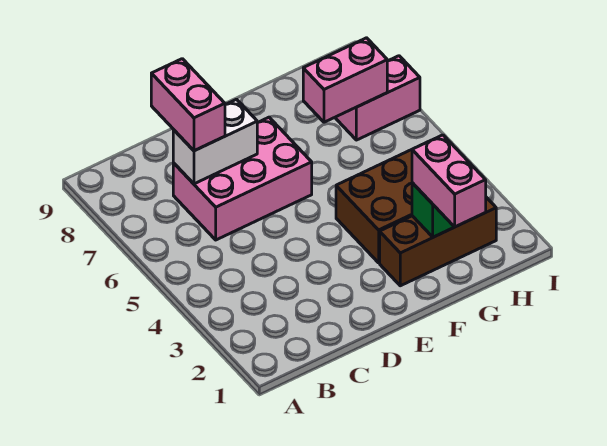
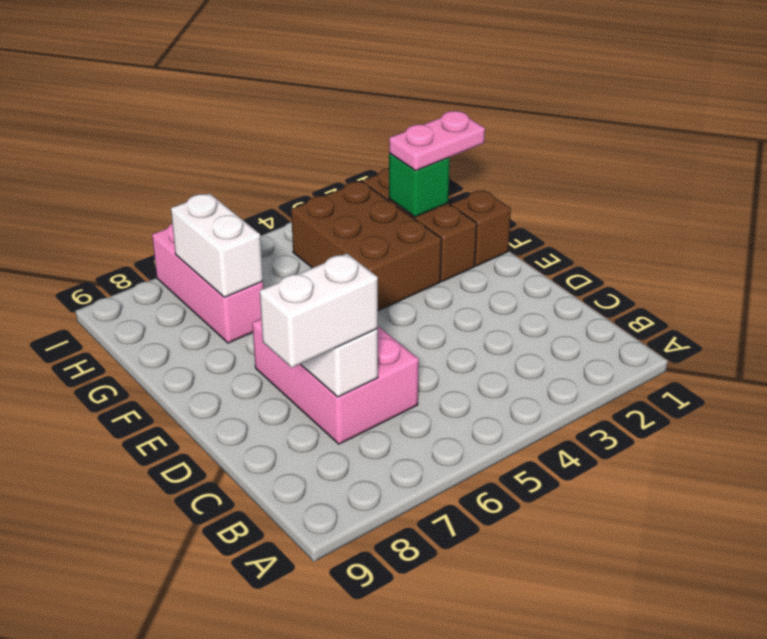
pink 1x2 brick [151,59,225,151] -> white 1x2 brick [260,254,378,368]
none -> brown 1x1 brick [451,190,511,266]
pink 1x2 brick [412,135,486,227] -> pink 1x2 plate [389,111,485,171]
pink 1x2 brick [303,38,387,122] -> white 1x2 brick [171,193,263,297]
pink 1x2 brick [336,56,420,140] -> pink 1x3 brick [152,224,263,343]

